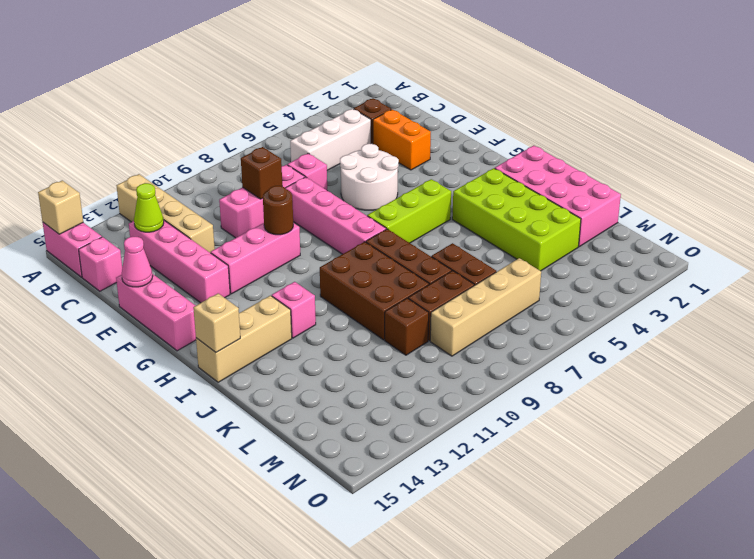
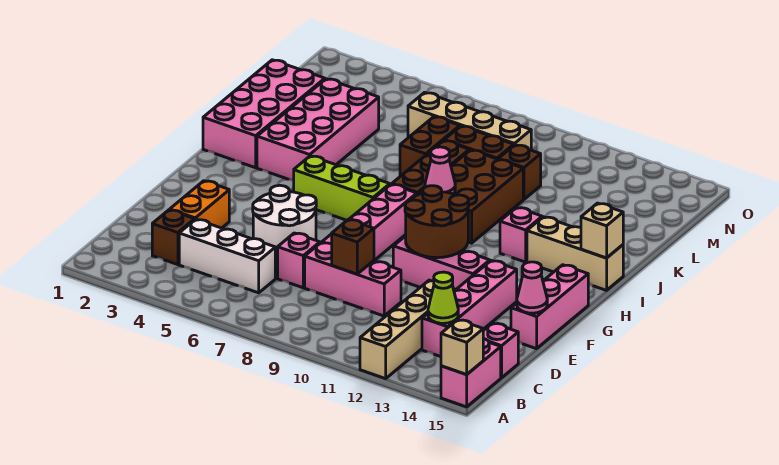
brown 1x1 round brick [263,186,293,235] -> brown 2x2 round brick [405,186,469,258]
lime 2x4 brick [452,168,581,271] -> pink 2x4 brick [257,79,379,180]
none -> pink 1x1 cone [425,147,455,194]

